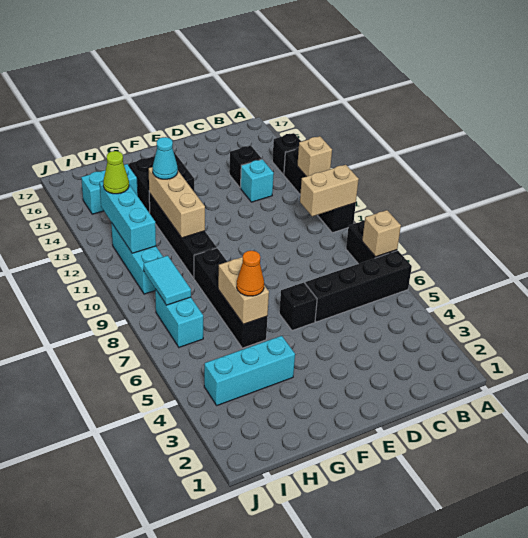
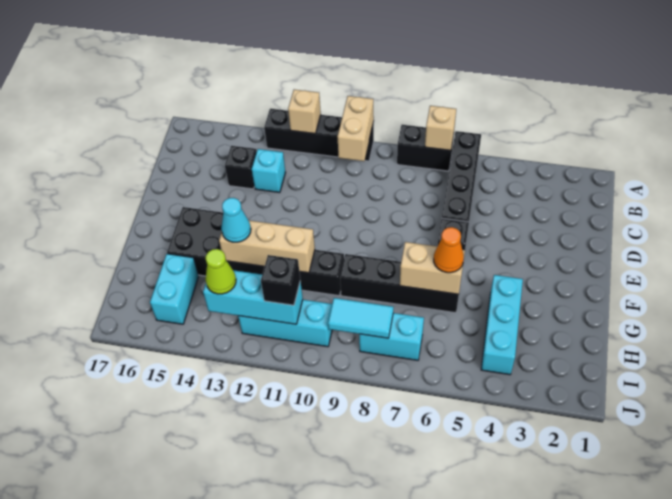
black 1x1 brick [272,133,301,175] -> black 1x1 brick moved to [261,255,300,305]

